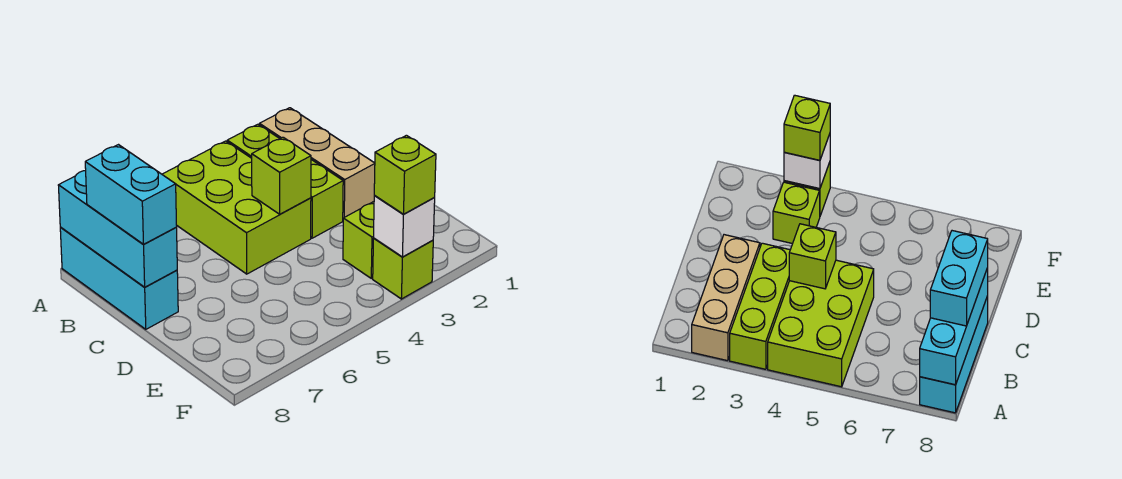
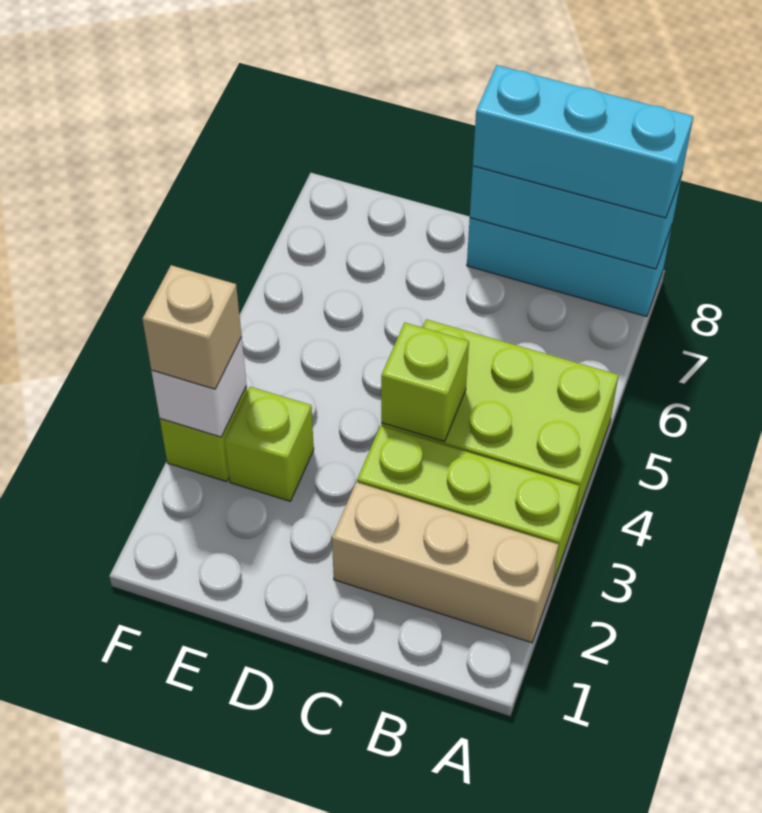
cyan 1x2 brick [85,145,177,245] -> cyan 1x3 brick [473,65,693,218]
lime 1x1 brick [374,135,436,214] -> tan 1x1 brick [143,265,242,389]

